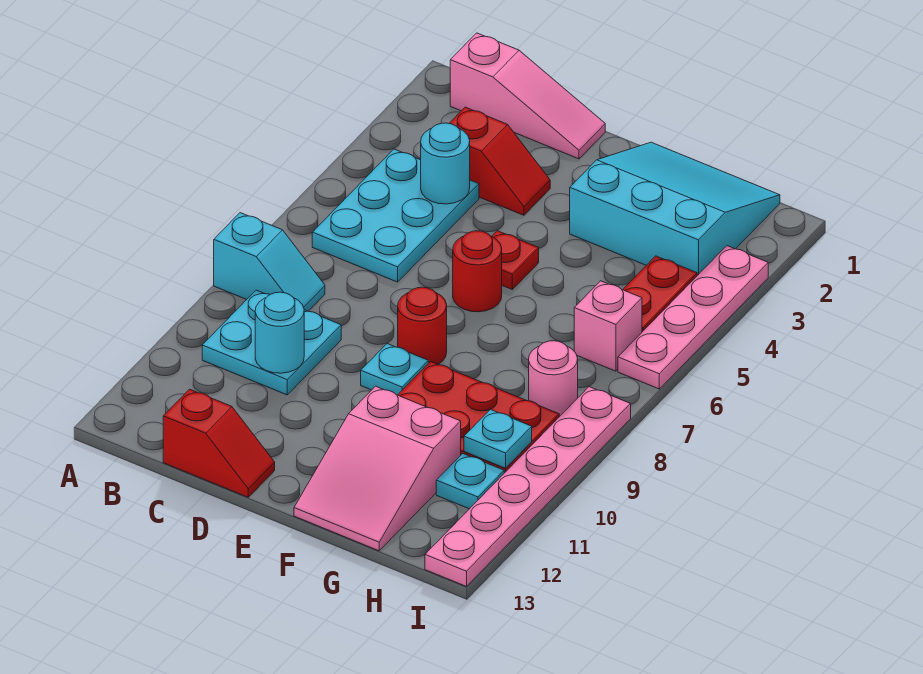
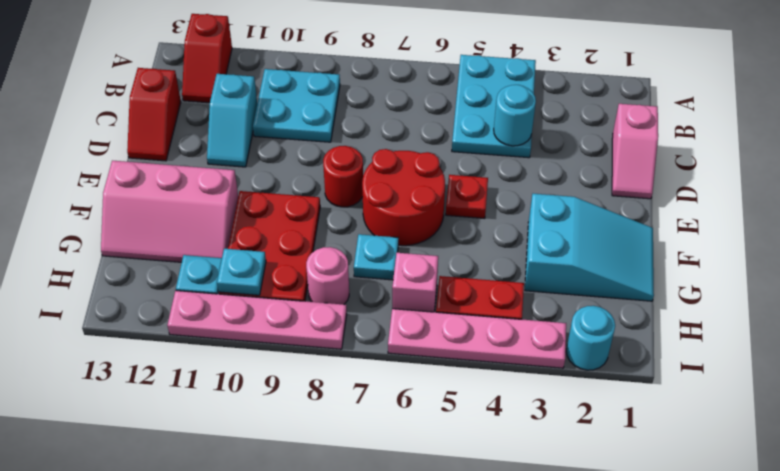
cyan 1x2 slope [214,213,325,311] -> cyan 1x2 slope moved to [207,74,257,167]
pink 1x3 slope [450,33,605,159] -> pink 1x2 slope [612,104,658,199]
cyan 2x3 plate [312,149,479,282] -> cyan 2x3 plate turned to [452,55,536,158]
red 1x2 slope [449,107,550,215] -> red 1x2 slope moved to [182,14,232,103]
cyan 1x1 round brick [255,292,304,373] -> cyan 1x1 round brick moved to [566,306,615,370]
red 1x1 round brick [453,231,502,312] -> red 2x2 round brick [362,149,445,246]
cyan 1x1 plate [361,344,428,395] -> cyan 1x1 plate moved to [354,234,398,280]
cyan 3x3 slope [570,142,780,276] -> cyan 2x3 slope [525,194,654,301]
pink 2x3 slope [294,386,461,551] -> pink 2x3 slope turned to [101,161,238,262]
pink 1x6 plate [425,387,631,587] -> pink 1x4 plate [167,291,347,349]

